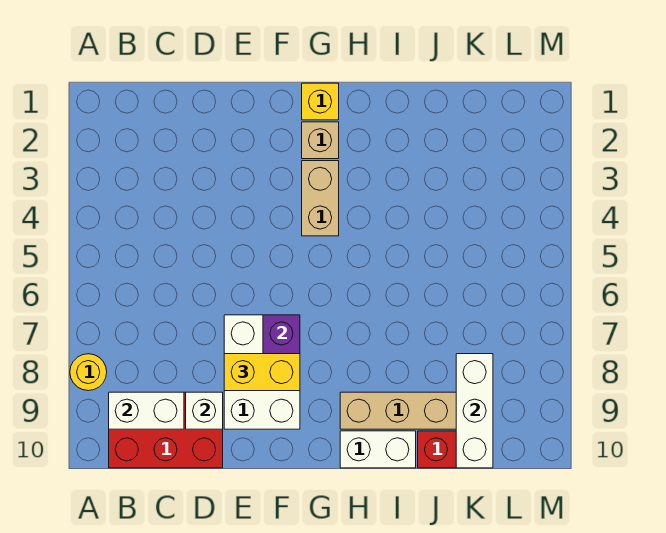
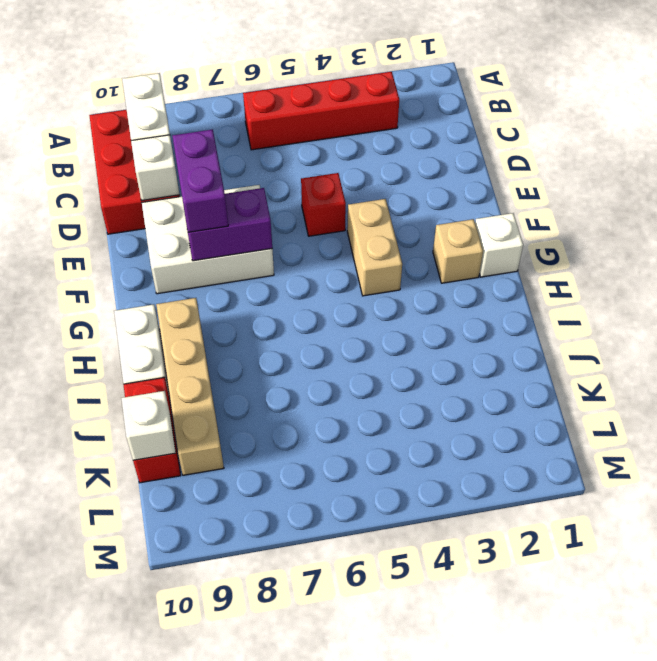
yellow 1x1 round brick [70,354,107,391] -> none
none -> red 1x4 brick [243,72,399,150]
none -> red 1x1 brick [301,173,346,236]
yellow 1x2 brick [224,354,300,391] -> purple 1x2 brick [173,129,228,232]
yellow 1x1 brick [302,83,339,120] -> white 1x1 brick [475,213,523,277]
tan 1x2 brick [302,161,339,236] -> tan 1x2 brick turned to [347,199,402,296]
white 1x3 brick [456,354,493,468] -> white 1x1 brick [121,391,176,460]

